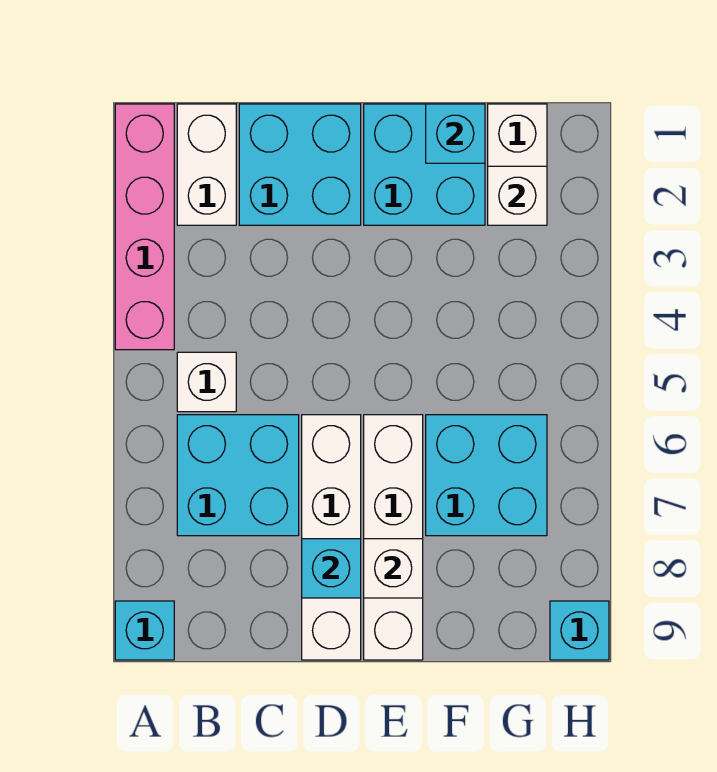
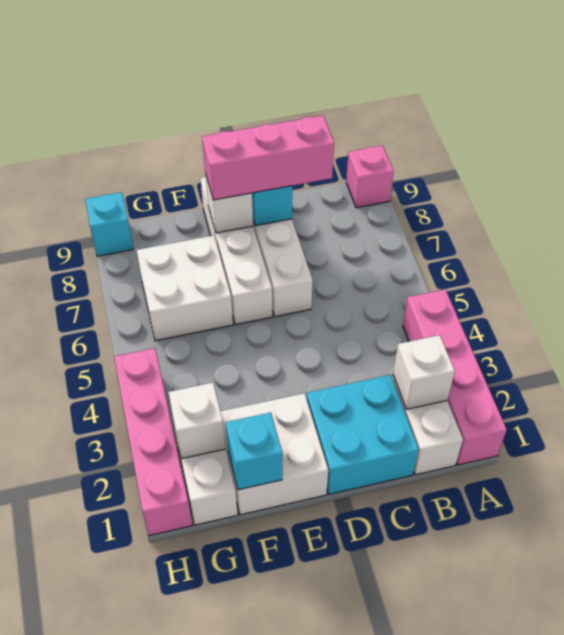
cyan 1x1 brick [115,601,174,660] -> pink 1x1 brick [346,145,394,208]
white 1x1 brick [177,352,236,412] -> white 1x1 brick moved to [393,335,455,409]
cyan 2x2 brick [177,415,299,536] -> none
none -> pink 1x3 brick [202,116,334,200]
cyan 2x2 brick [364,104,485,225] -> white 2x2 brick [220,393,328,515]
cyan 2x2 brick [426,415,547,536] -> white 2x2 brick [137,235,233,341]
none -> pink 1x4 brick [114,348,192,536]

